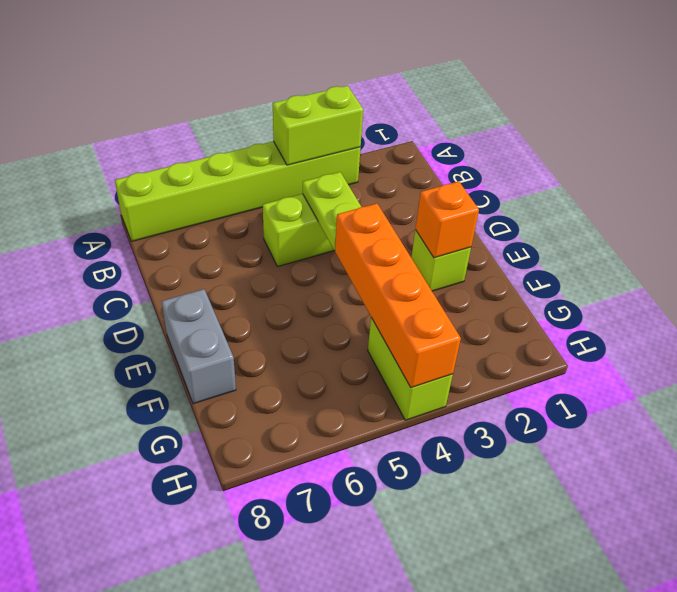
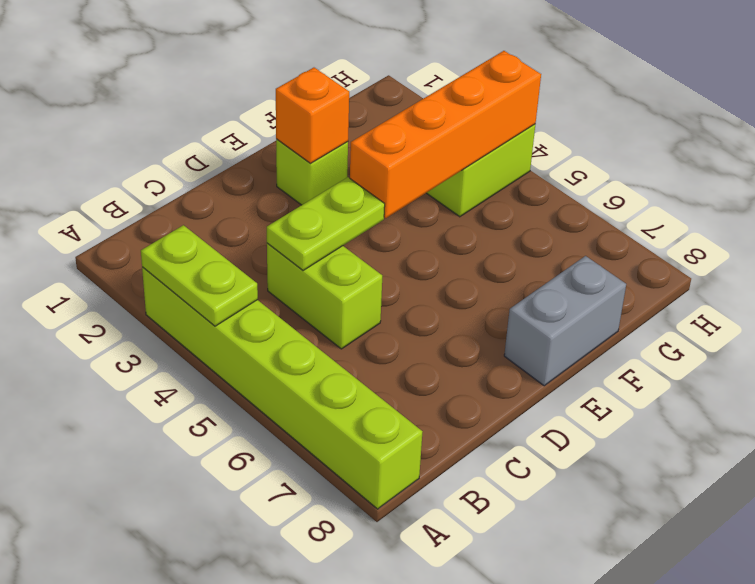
lime 1x2 brick [273,86,363,165] -> lime 1x2 plate [141,225,258,326]

